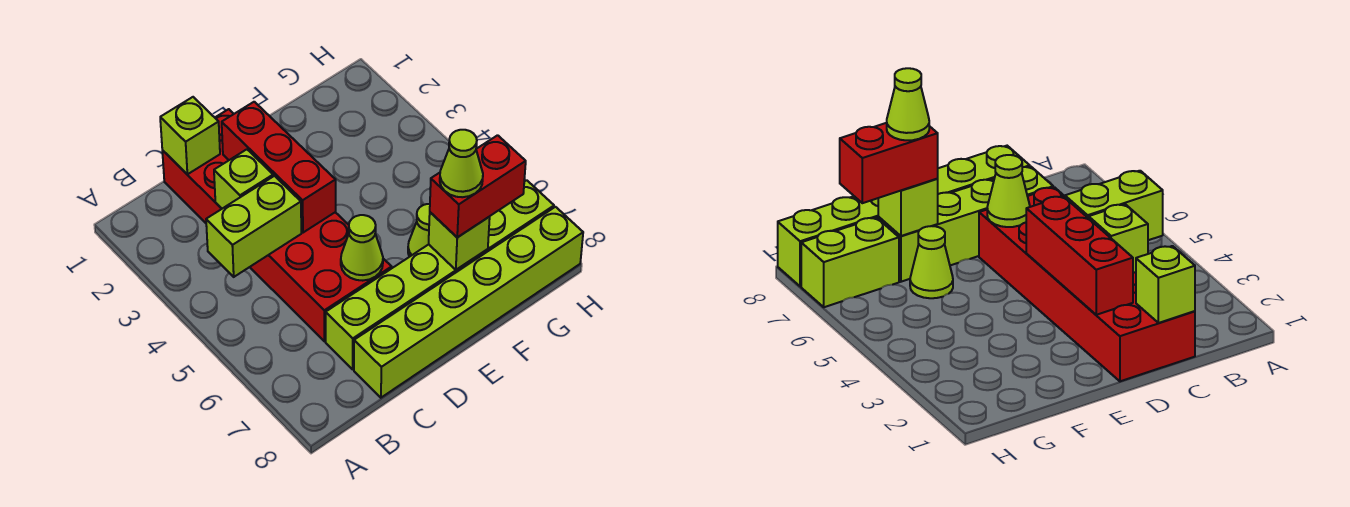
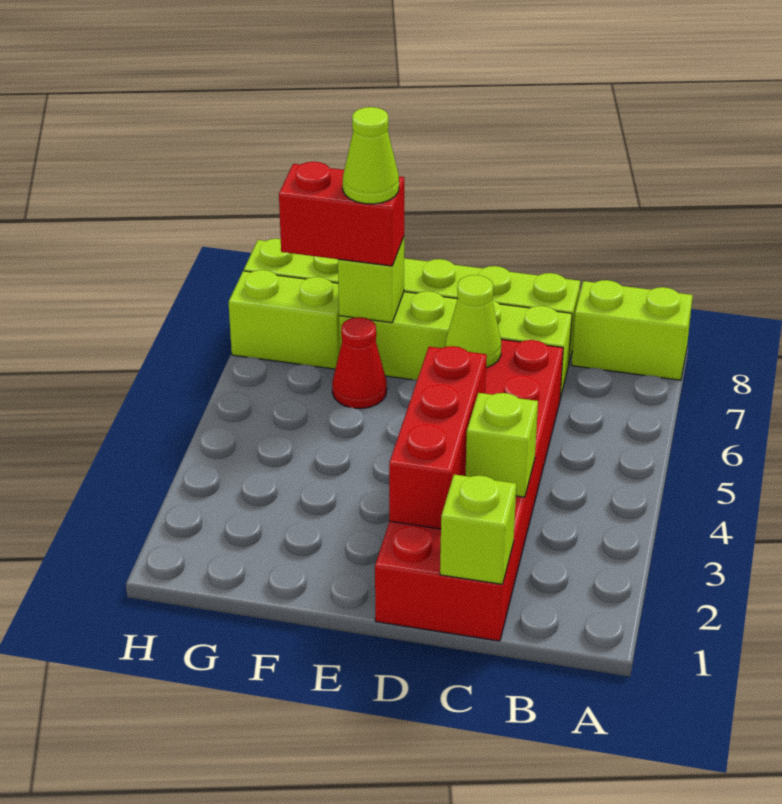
lime 1x2 brick [206,176,301,277] -> lime 1x2 brick moved to [572,280,693,380]
lime 1x1 cone [408,204,430,257] -> red 1x1 cone [332,317,387,409]

